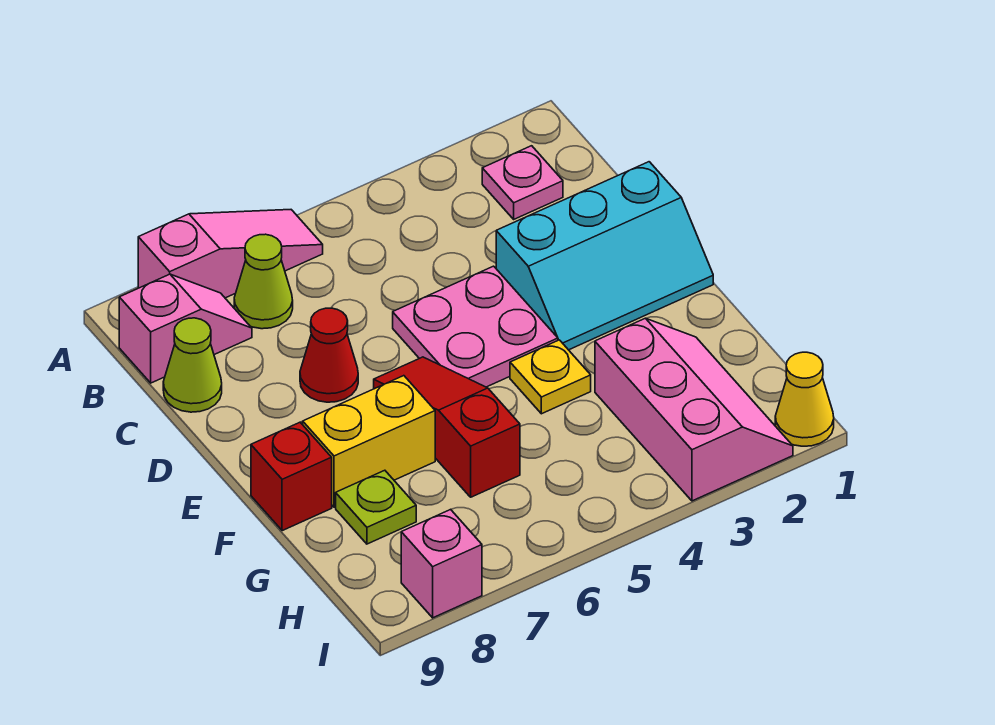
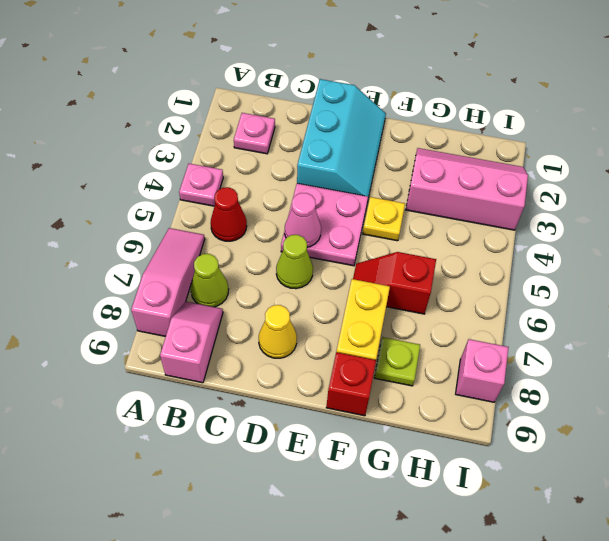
none -> pink 1x1 plate [179,164,223,206]
lime 1x1 cone [163,318,222,412] -> lime 1x1 cone moved to [276,235,313,289]
none -> pink 1x1 cone [285,193,321,247]
red 1x1 cone [300,308,358,402] -> red 1x1 cone moved to [211,187,247,241]
red 1x3 slope [374,357,520,497] -> red 1x2 slope [353,252,436,314]
yellow 1x1 cone [775,352,834,446] -> yellow 1x1 cone moved to [259,305,297,358]

